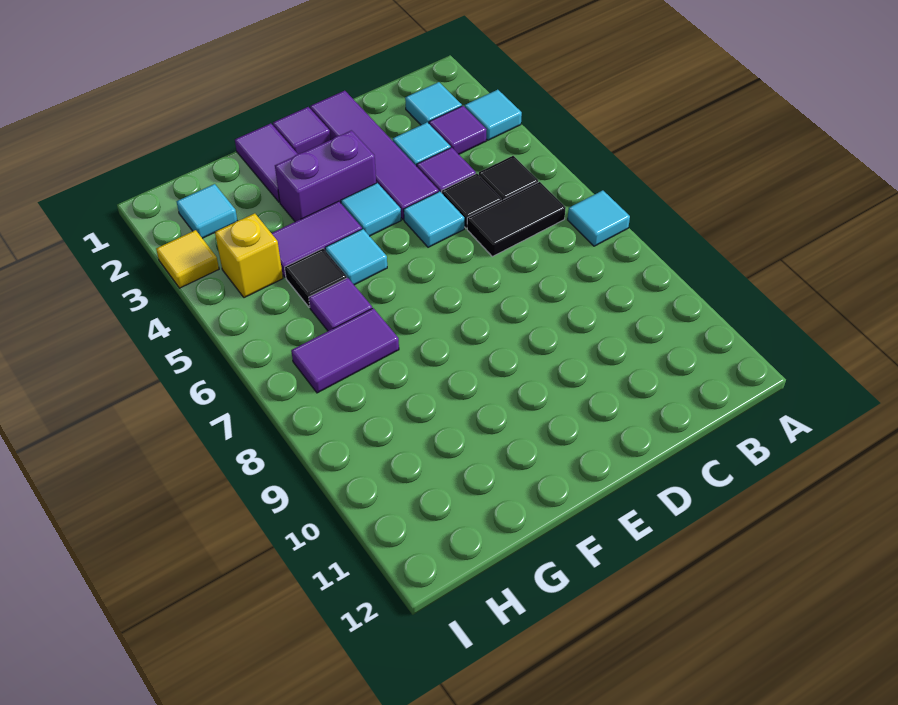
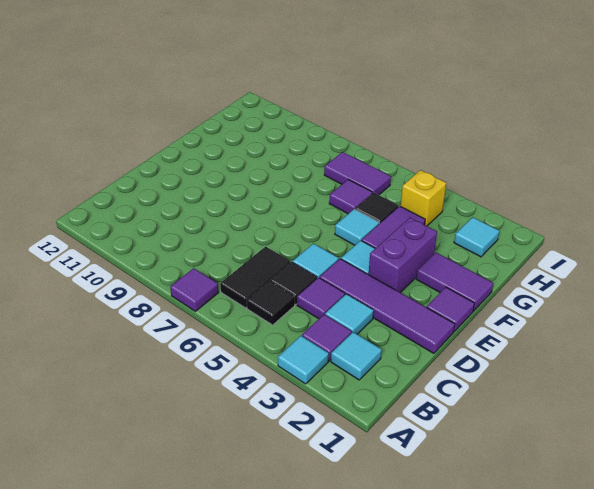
cyan 1x1 tile [568,190,630,246] -> purple 1x1 tile [170,268,219,311]
purple 1x2 tile [291,308,399,393] -> purple 1x2 tile turned to [324,152,391,195]
yellow 1x1 tile [156,230,219,288] -> none

